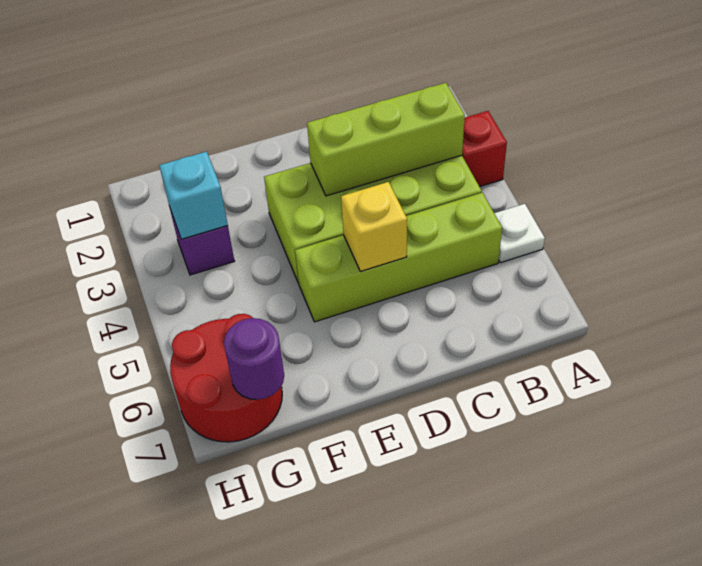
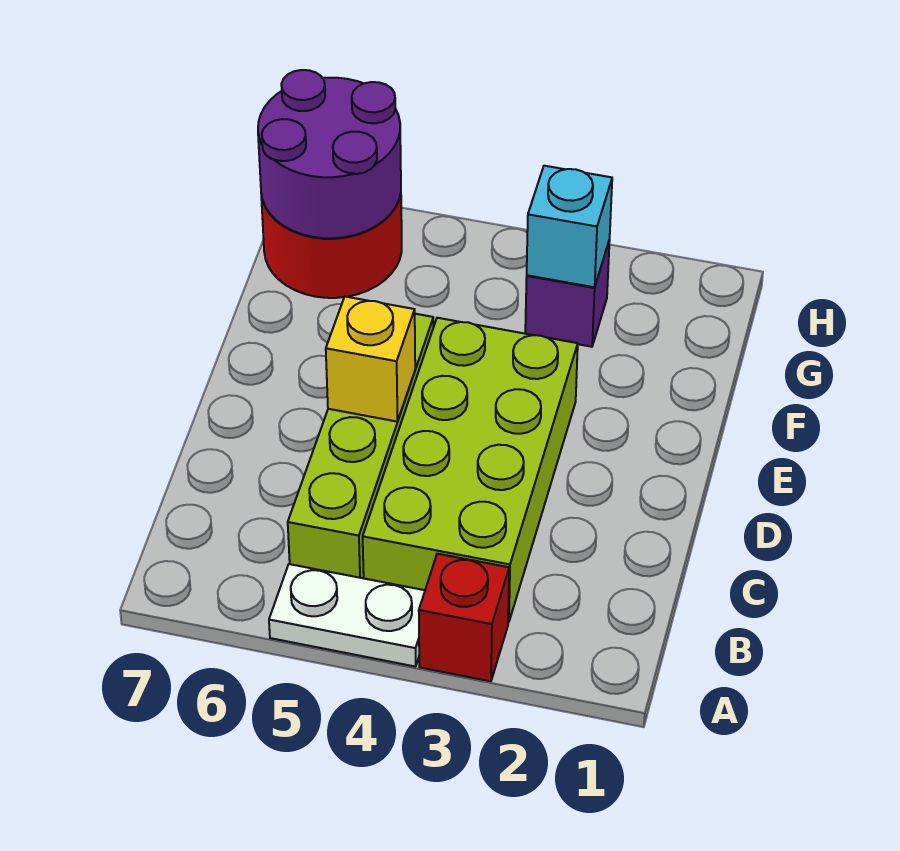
white 1x1 plate [494,204,545,263] -> white 1x2 plate [269,564,425,667]
lime 1x3 brick [307,83,465,196] -> none
purple 1x1 round brick [224,318,284,400] -> purple 2x2 round brick [258,70,401,238]

